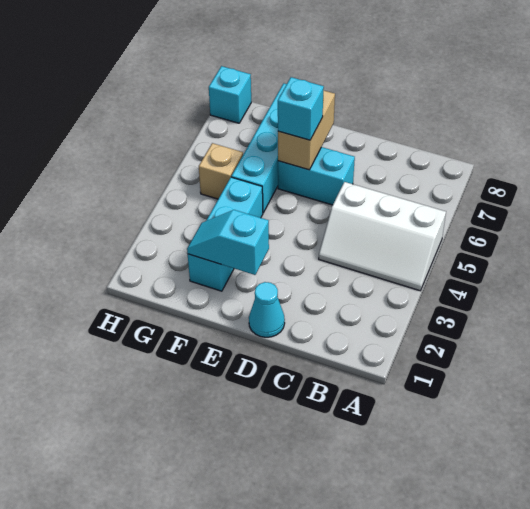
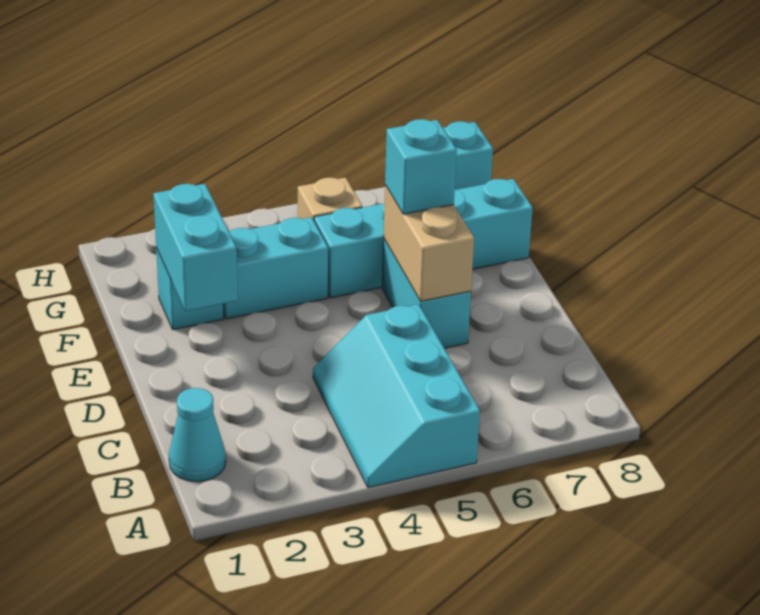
white 2x3 slope [319,182,446,291] -> cyan 2x3 slope [313,304,480,487]
cyan 1x1 cone [249,282,285,337] -> cyan 1x1 cone moved to [169,388,226,482]
cyan 1x2 slope [187,210,269,275] -> cyan 1x2 brick [153,184,238,311]
tan 1x2 brick [278,90,335,170] -> tan 1x2 brick turned to [384,185,474,301]

